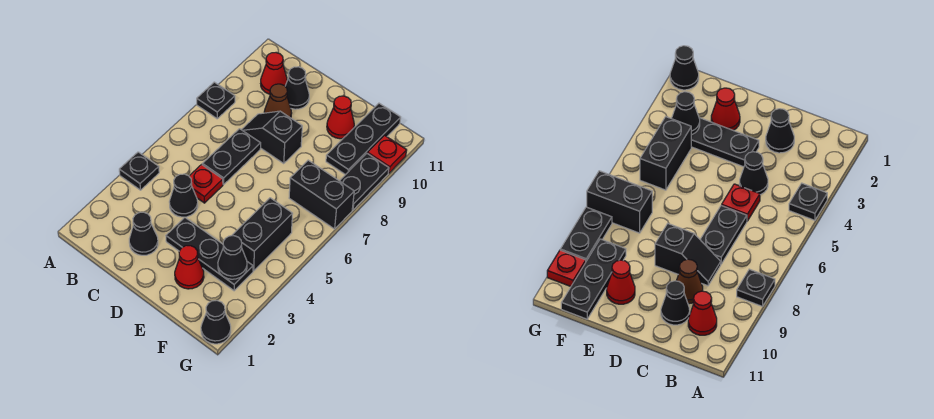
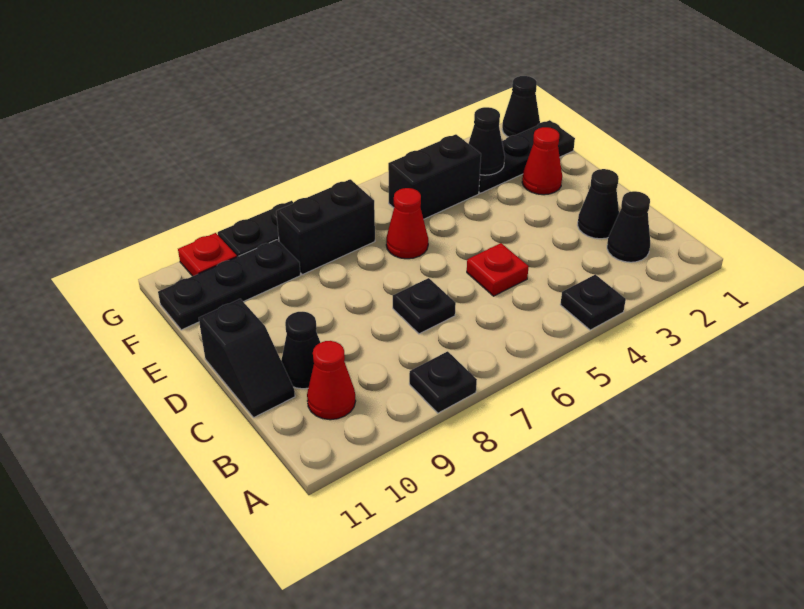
black 1x1 cone [169,174,198,217] -> black 1x1 cone moved to [607,191,650,262]
black 1x2 plate [202,129,261,184] -> black 1x1 plate [393,278,456,334]
black 1x2 slope [241,111,302,164] -> black 1x2 slope moved to [199,299,295,418]
brown 1x1 cone [264,84,292,118] -> none
black 1x3 plate [166,217,253,291] -> black 1x3 plate turned to [479,120,575,193]
red 1x1 cone [327,96,354,139] -> red 1x1 cone moved to [386,188,428,259]
black 1x2 brick [289,160,354,229] -> black 1x2 brick turned to [276,179,375,275]

